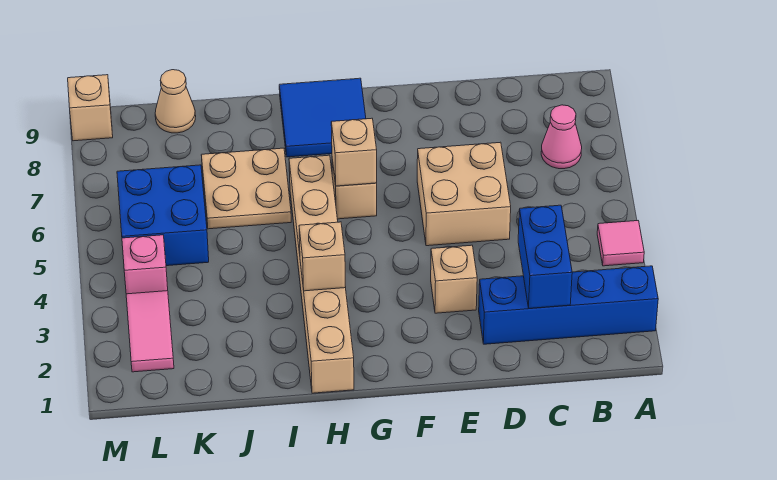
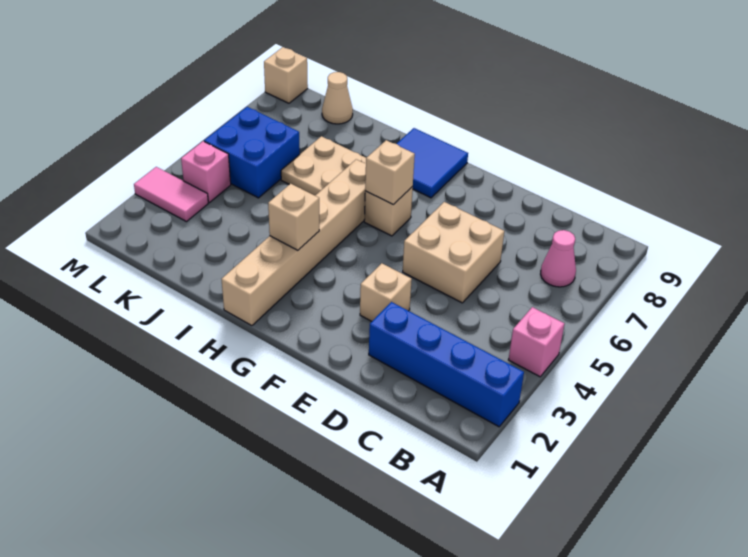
pink 1x1 tile [597,221,644,266] -> pink 1x1 brick [508,307,565,377]
blue 1x2 brick [518,205,572,308] -> none
pink 1x2 tile [126,291,174,372] -> pink 1x2 tile turned to [134,167,208,222]

